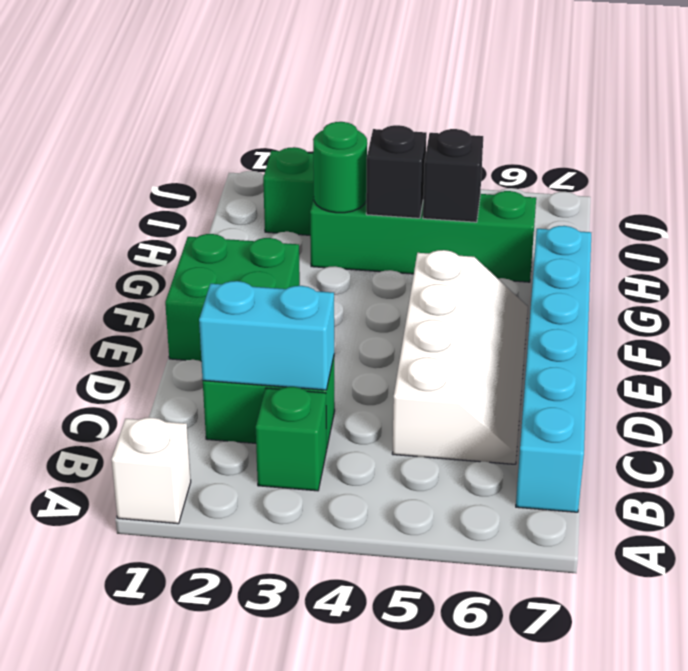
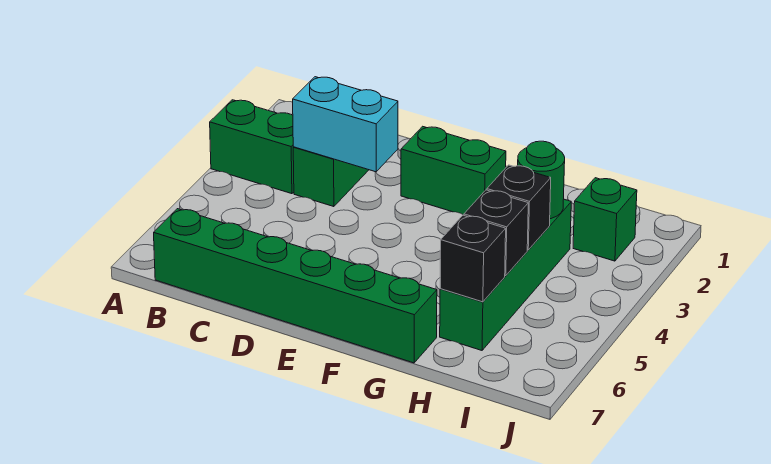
white 1x1 brick [111,418,191,524] -> none
green 1x1 brick [256,387,326,491] -> green 1x2 brick [210,100,294,194]
cyan 1x6 brick [516,226,591,512] -> green 1x6 brick [154,209,437,363]
cyan 1x2 brick [199,281,334,390] -> cyan 1x2 brick turned to [293,77,398,172]
white 2x4 slope [392,250,528,464] -> none
green 2x2 brick [165,234,300,361] -> green 1x2 brick [401,126,506,215]
none -> black 1x1 brick [440,215,506,302]

